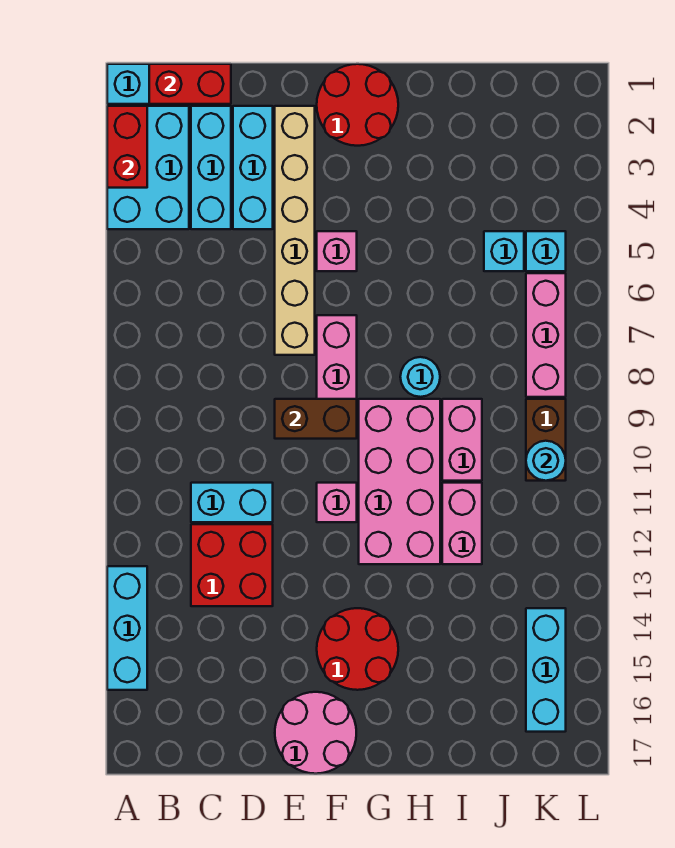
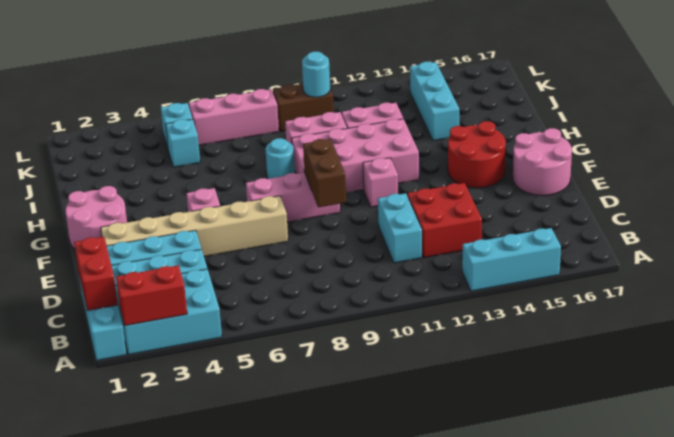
red 2x2 round brick [317,64,398,146] -> pink 2x2 round brick [65,186,127,249]
cyan 1x3 brick [526,608,566,732] -> cyan 1x3 brick turned to [410,62,459,141]

